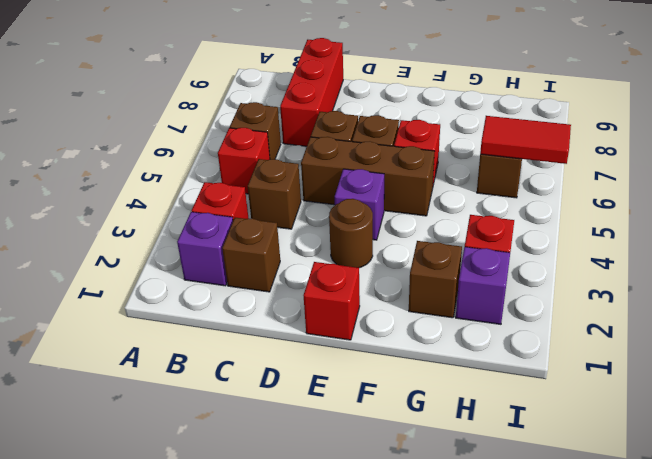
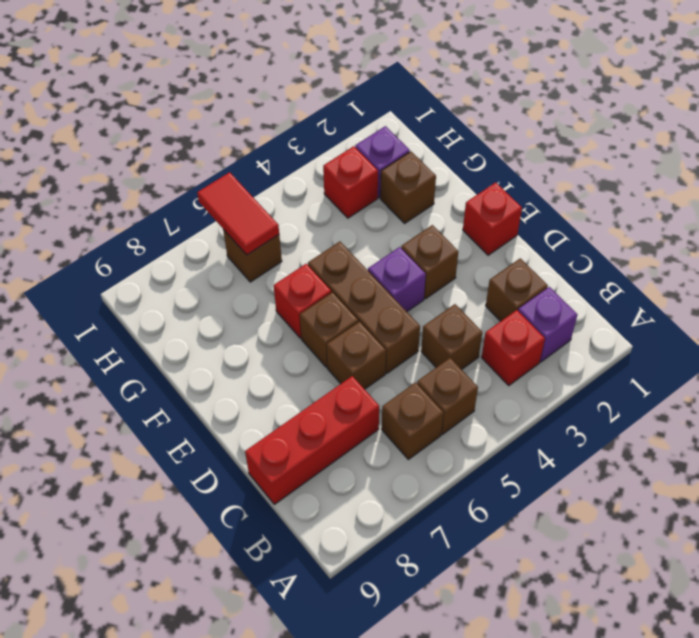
red 1x1 brick [218,128,270,194] -> brown 1x1 brick [417,358,478,434]
brown 1x1 round brick [329,199,373,268] -> brown 1x1 brick [401,225,458,299]

